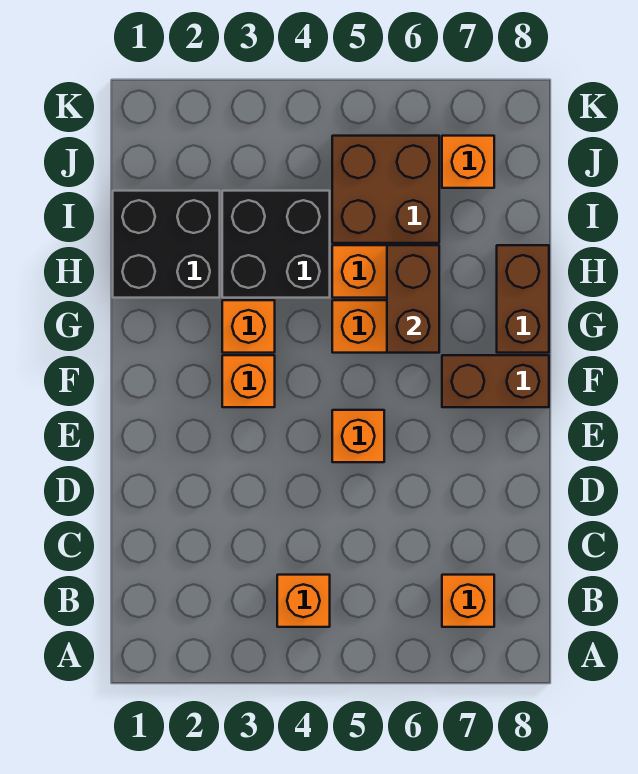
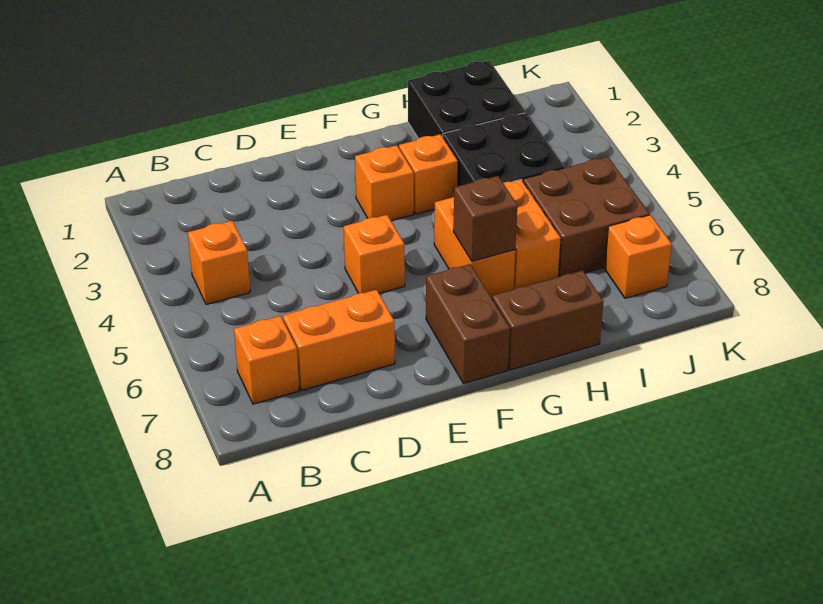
none -> orange 1x2 brick [283,290,395,390]
brown 1x2 brick [387,245,439,353] -> brown 1x1 brick [453,176,517,261]

